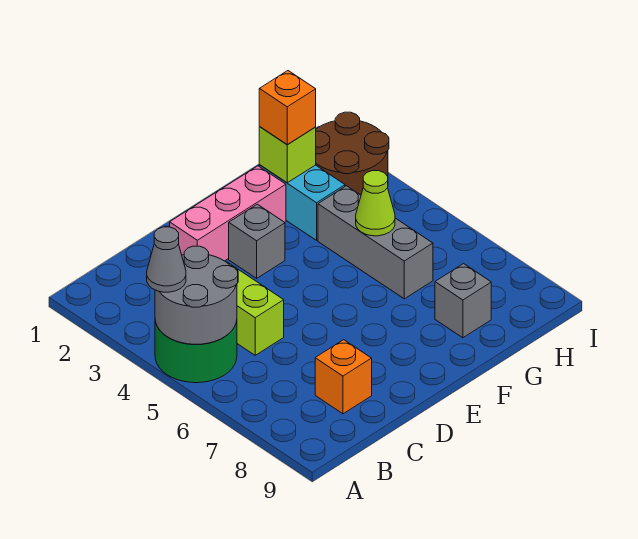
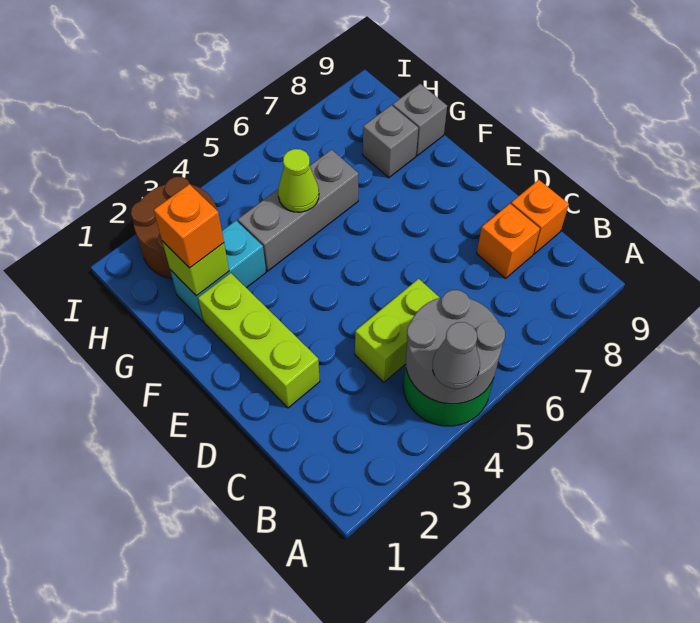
none -> orange 1x1 brick [511,180,569,254]
pink 1x3 brick [170,166,286,261] -> lime 1x3 brick [198,273,320,408]
grey 1x1 brick [229,204,285,278] -> grey 1x1 brick moved to [393,84,447,156]

